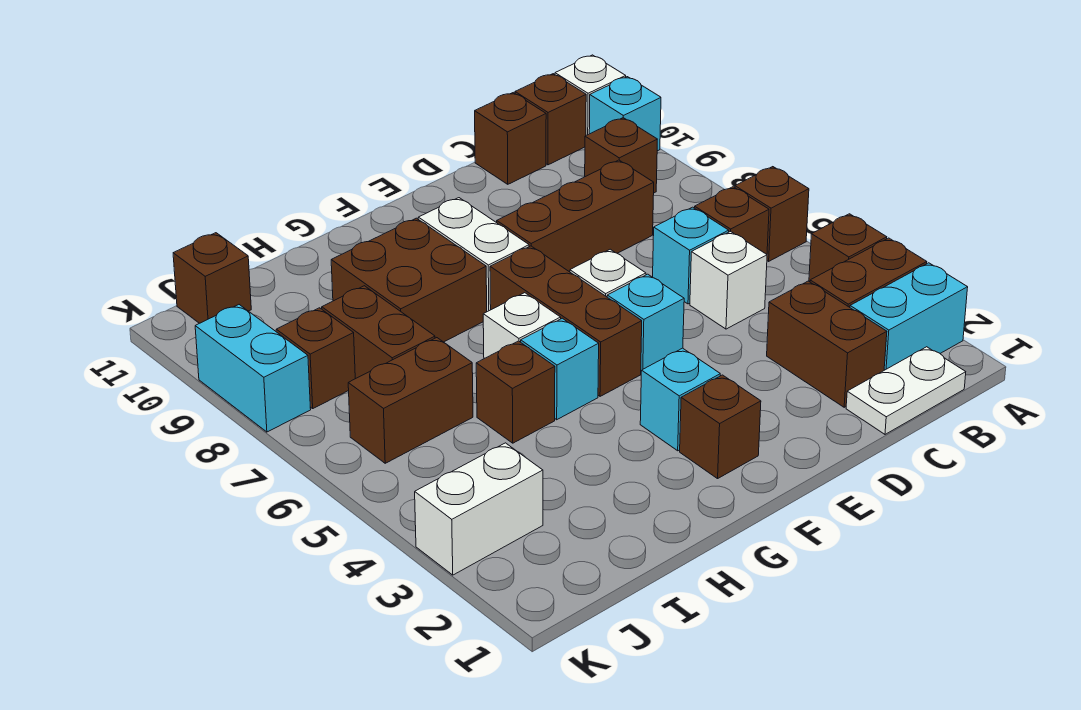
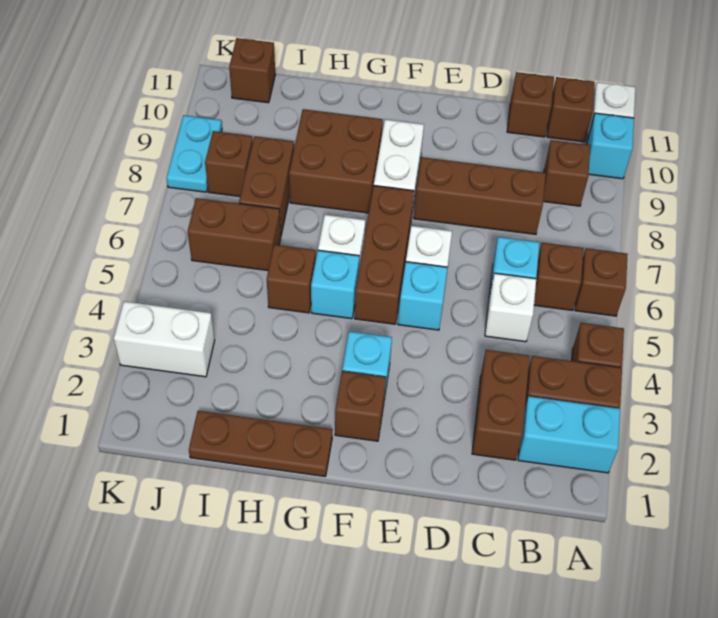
white 1x2 plate [846,347,966,434] -> none
none -> brown 1x3 plate [189,411,333,476]
cyan 1x2 brick [195,305,311,432] -> cyan 1x2 plate [166,115,222,192]

